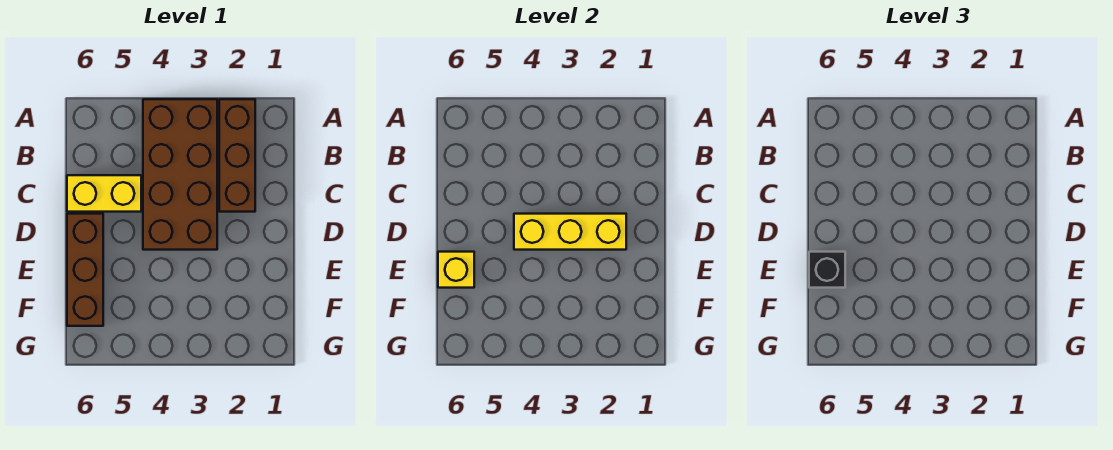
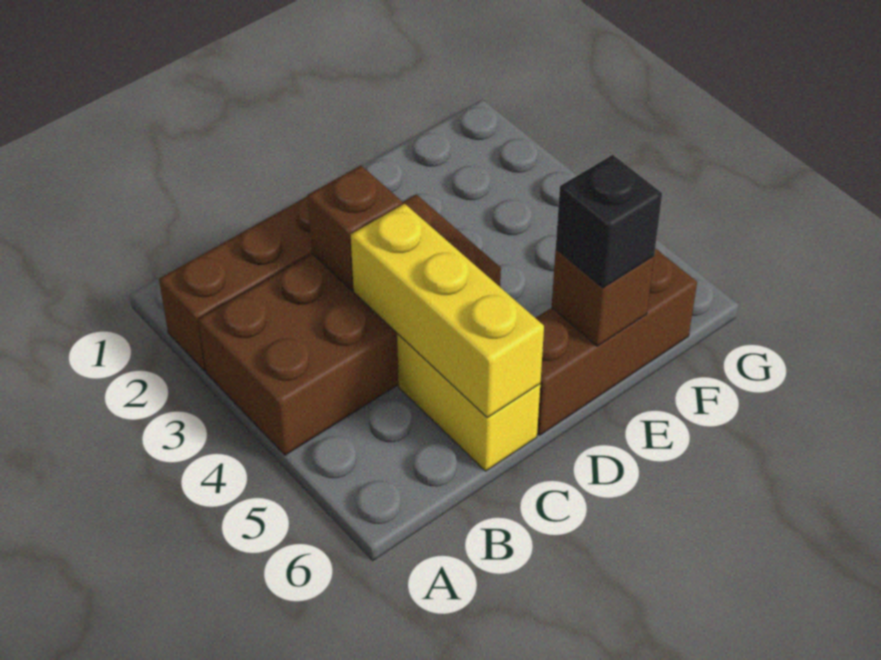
none -> brown 1x1 brick [307,166,403,290]
yellow 1x3 brick [514,214,626,250] -> yellow 1x3 brick moved to [351,204,544,418]
yellow 1x1 brick [438,252,474,288] -> brown 1x1 brick [552,249,654,346]

